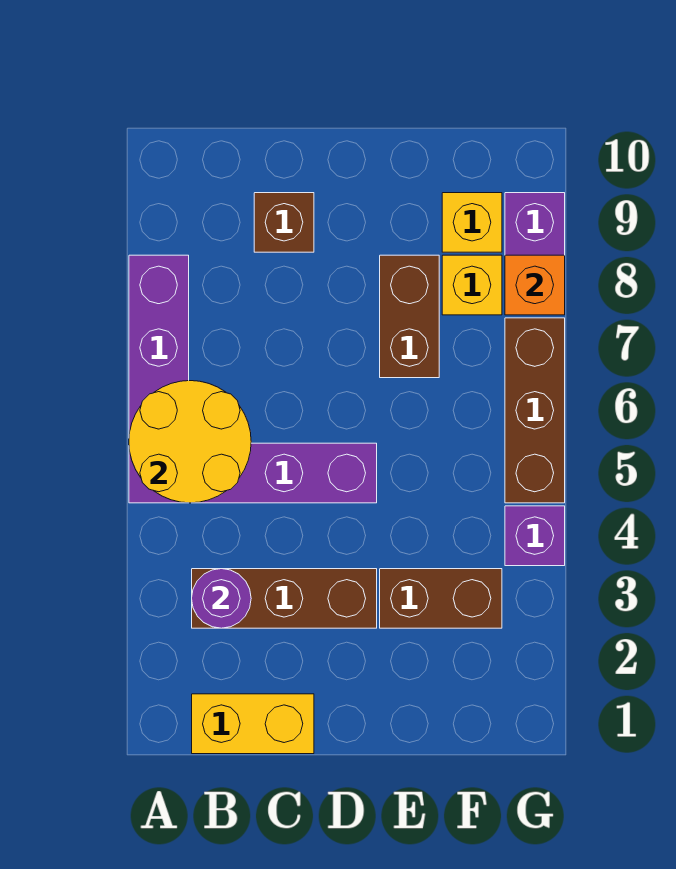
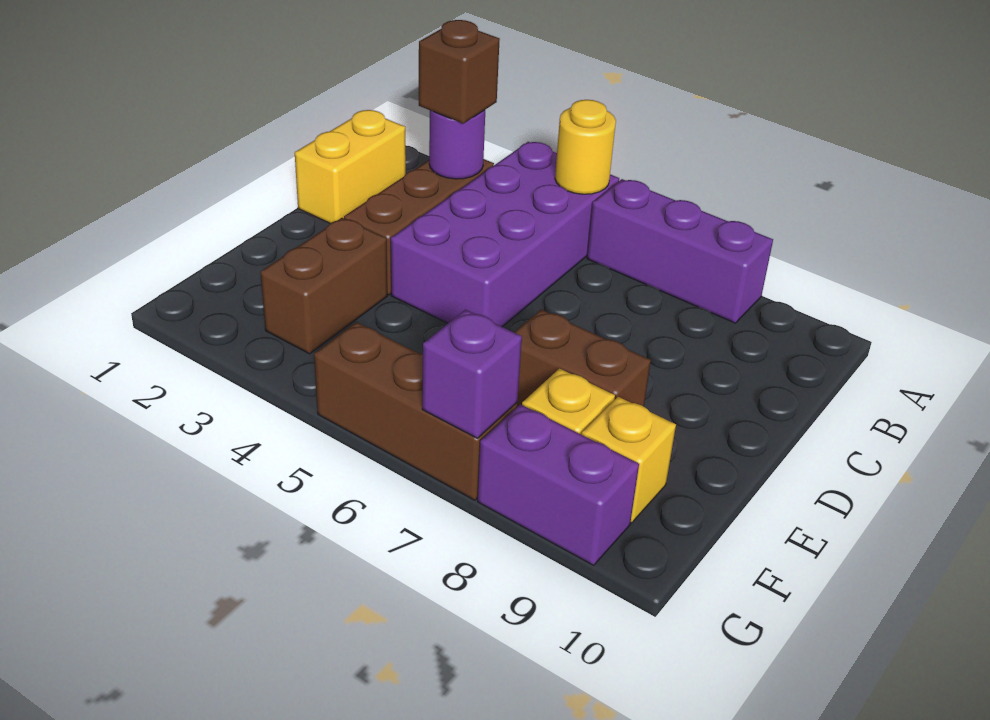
purple 1x4 brick [129,443,377,503] -> purple 2x4 brick [391,142,619,327]
yellow 2x2 round brick [129,381,251,503] -> yellow 1x1 round brick [555,100,616,194]
brown 1x1 brick [254,193,314,252] -> brown 1x1 brick moved to [419,20,500,124]
purple 1x1 brick [505,506,565,566] -> purple 1x1 brick moved to [422,310,522,438]
orange 1x1 brick [505,255,565,315] -> none

